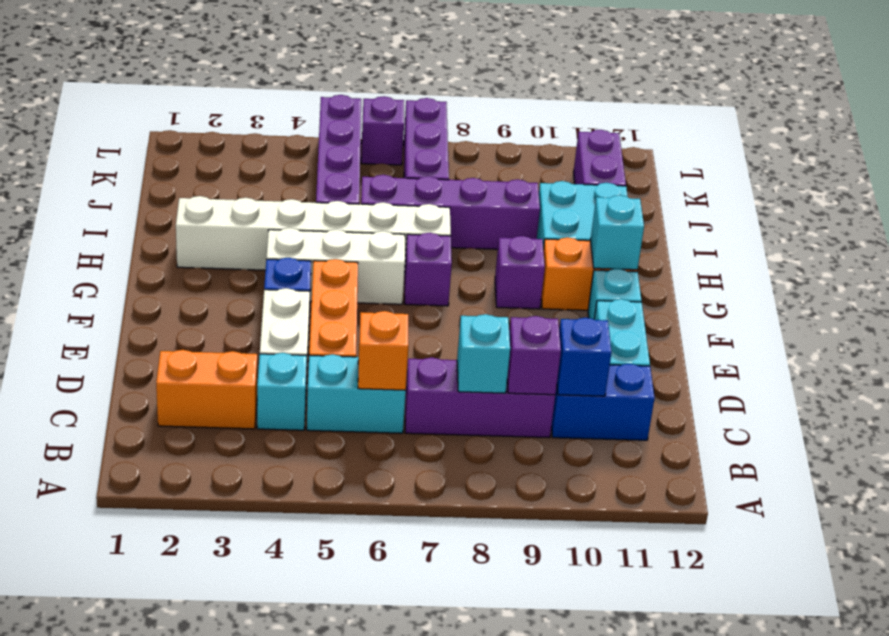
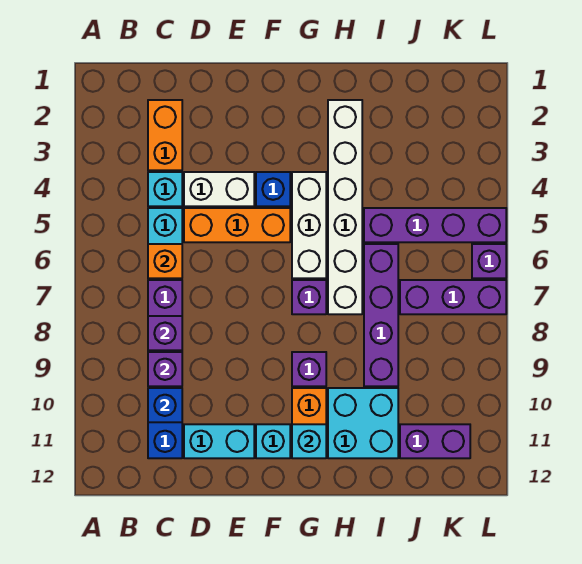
cyan 1x1 brick [457,314,510,393] -> purple 1x1 brick [148,316,182,350]

